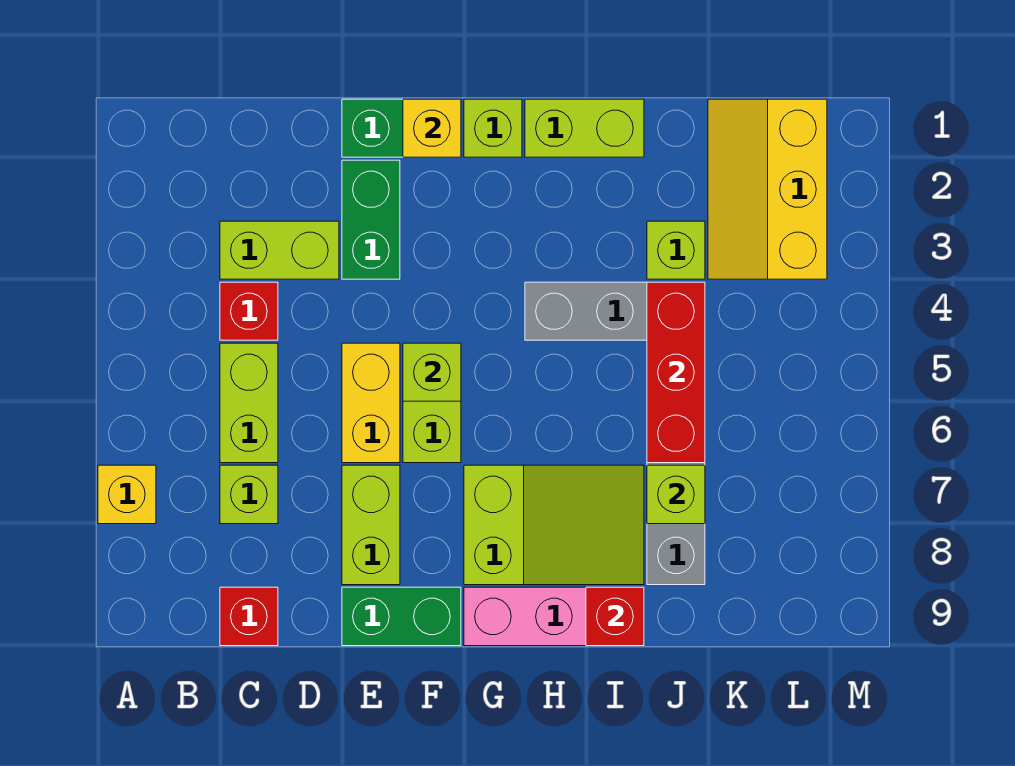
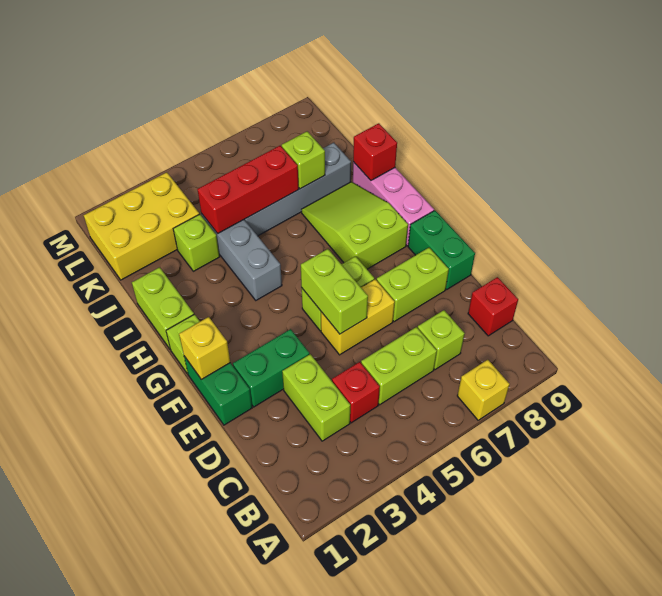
lime 1x1 brick [403,343,461,401] -> lime 1x2 brick [301,249,368,334]
yellow 2x3 slope [708,99,827,279] -> yellow 2x3 brick [84,172,199,280]

